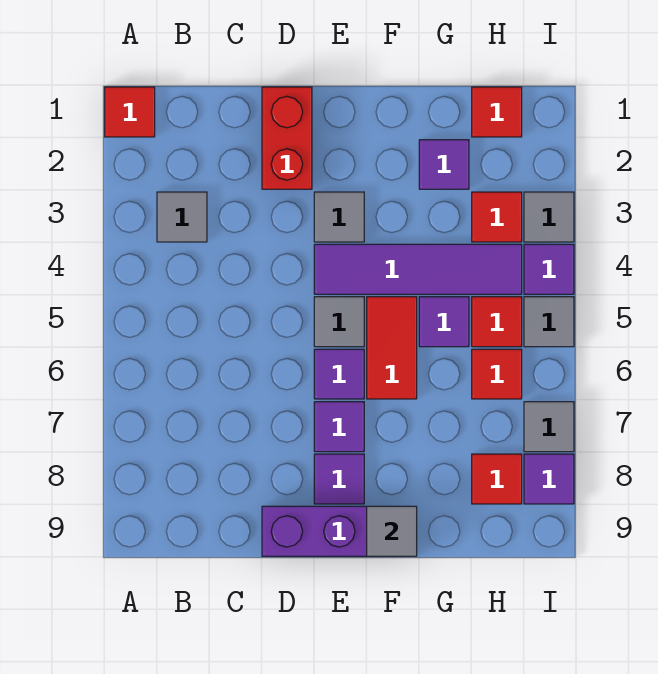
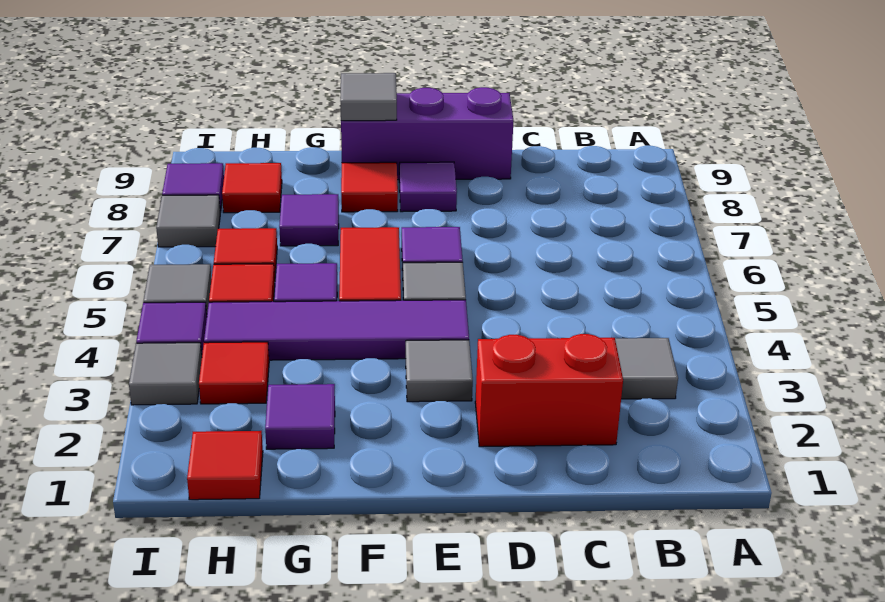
red 1x1 tile [105,87,155,137] -> red 1x1 tile moved to [341,162,398,212]
red 1x2 brick [262,87,312,189] -> red 1x2 brick turned to [475,334,623,447]
purple 1x1 tile [314,402,364,452] -> purple 1x1 tile moved to [279,194,339,246]

